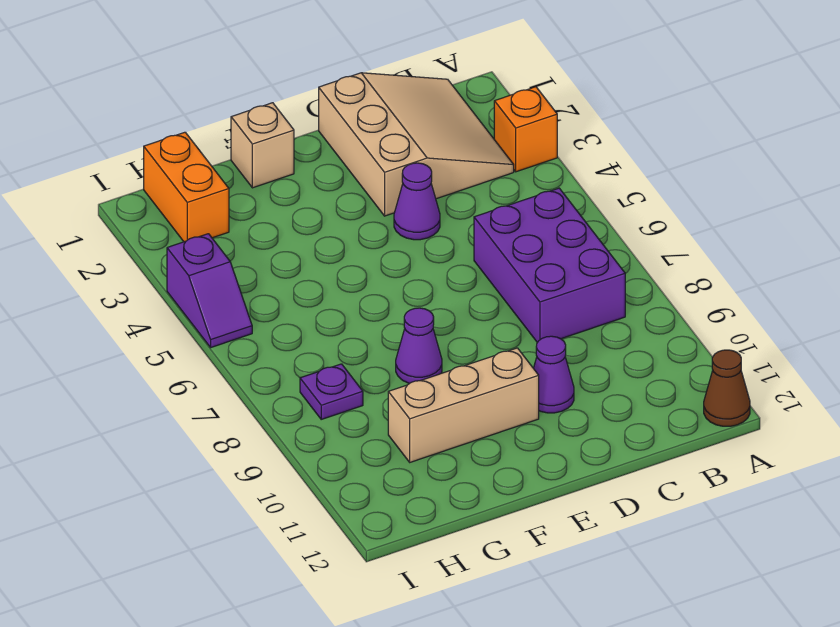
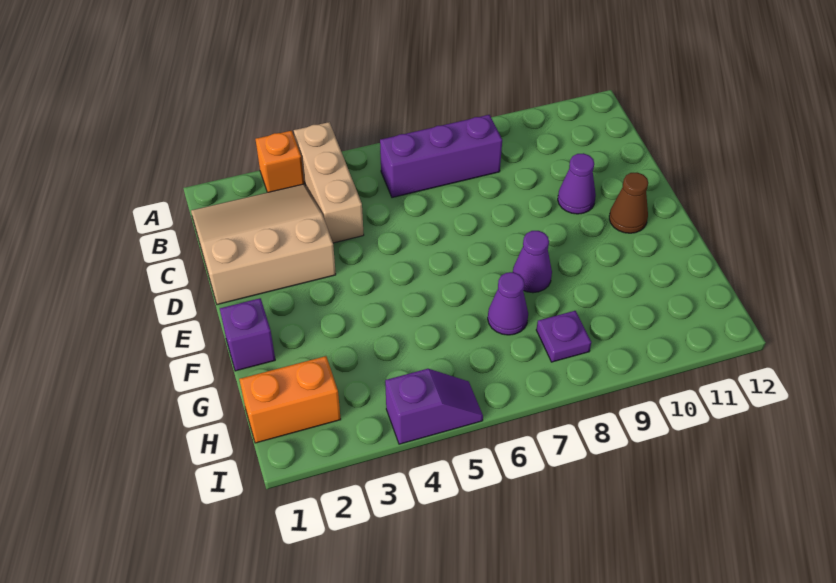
brown 1x1 cone [704,350,750,426] -> brown 1x1 cone moved to [609,173,648,233]
purple 2x3 brick [474,188,625,342] -> purple 1x3 brick [380,115,502,198]
purple 1x1 cone [394,163,440,240] -> purple 1x1 cone moved to [488,272,528,335]
tan 1x3 brick [388,348,539,462] -> tan 1x3 brick moved to [294,122,364,243]
tan 1x1 brick [231,103,294,188] -> purple 1x1 brick [220,298,275,371]

